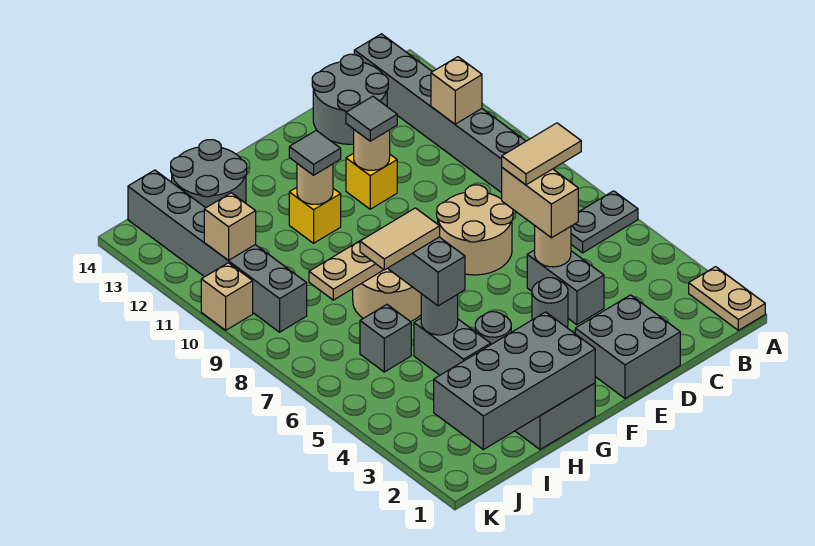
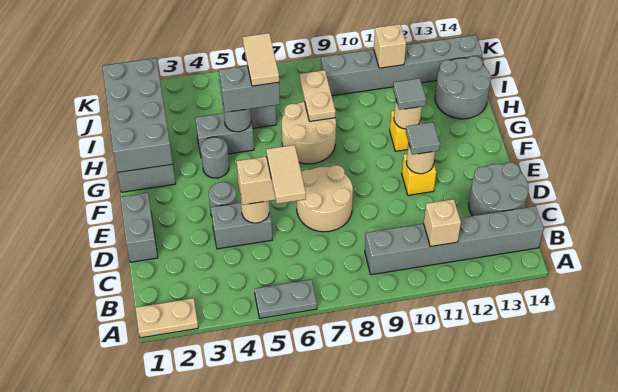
grey 1x2 plate [571,191,638,253] -> grey 1x2 plate turned to [255,280,317,318]
grey 2x2 brick [575,295,680,398] -> grey 1x2 brick [120,193,158,262]
tan 1x1 brick [201,263,253,330] -> none

